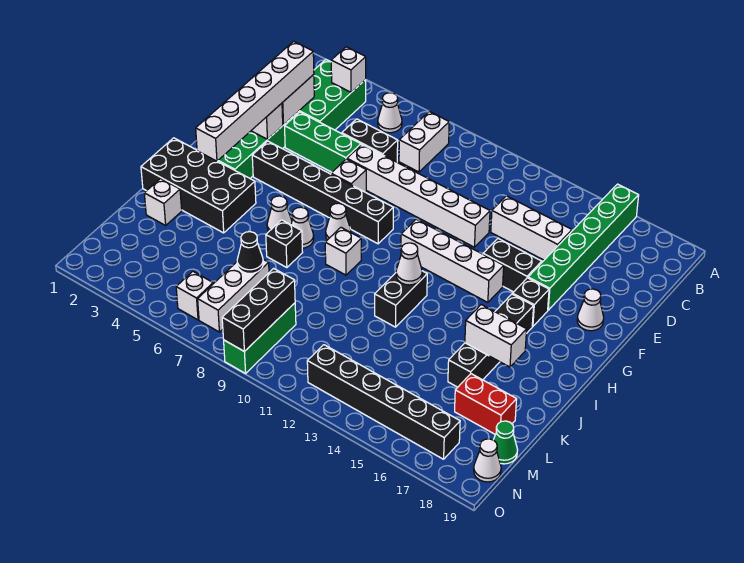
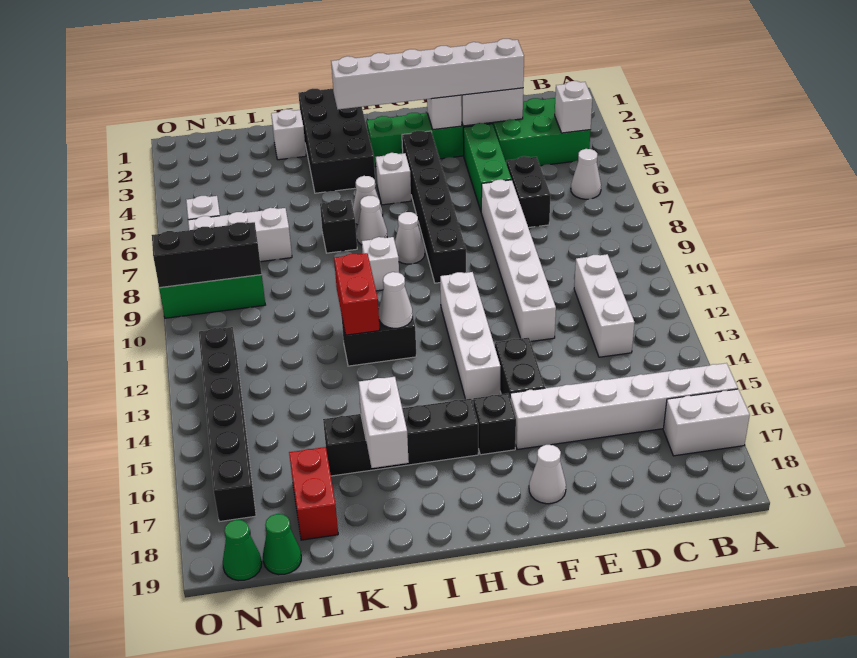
green 1x6 brick [528,184,639,310] -> white 1x6 brick [510,363,738,449]
white 1x2 brick [399,112,449,172] -> white 1x2 brick moved to [663,389,750,456]
white 1x3 brick [491,196,572,260] -> white 1x3 brick moved to [574,254,635,357]
white 1x1 brick [331,159,366,192] -> white 1x1 brick moved to [376,153,411,205]
none -> red 1x2 brick [334,253,380,335]
black 1x1 cone [237,232,263,274] -> none
white 1x1 cone [474,439,501,482] -> green 1x1 cone [223,520,262,581]

